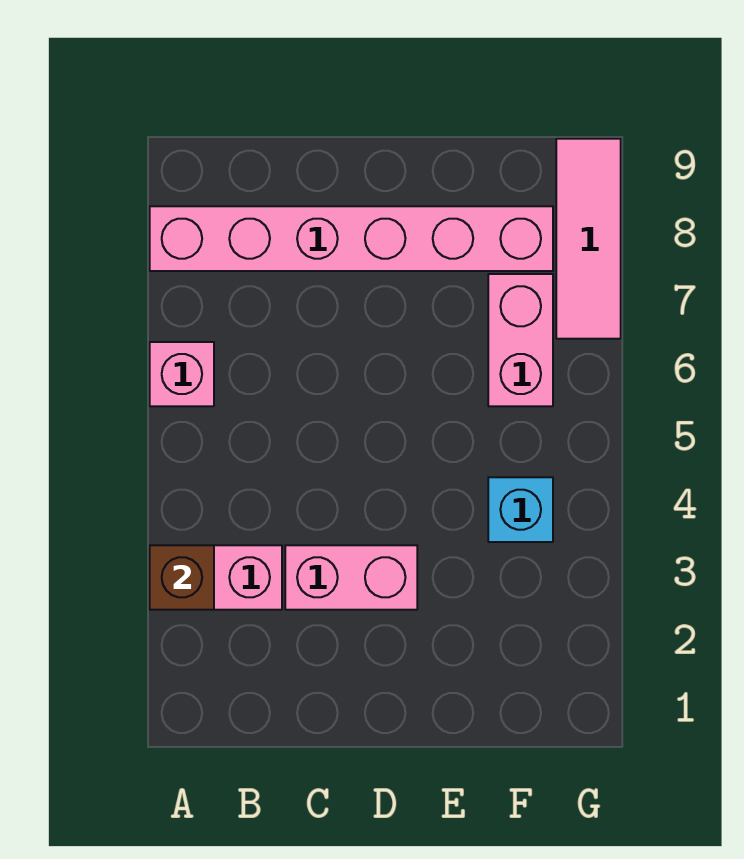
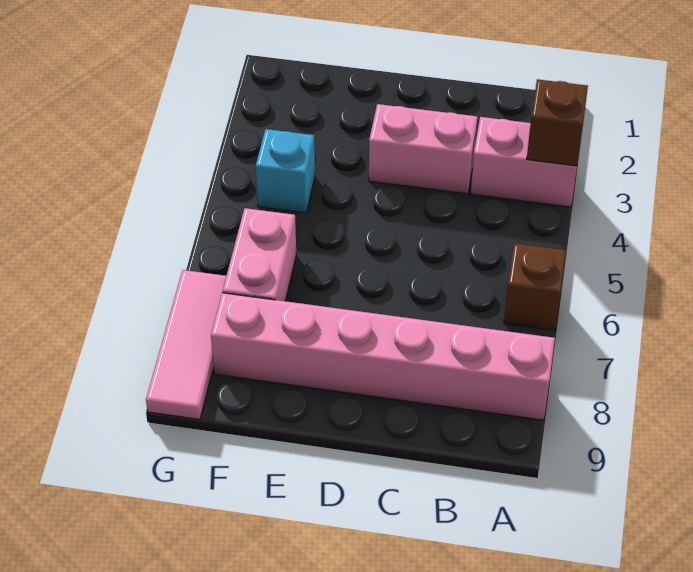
pink 1x1 brick [150,342,214,406] -> brown 1x1 brick [504,243,566,331]

